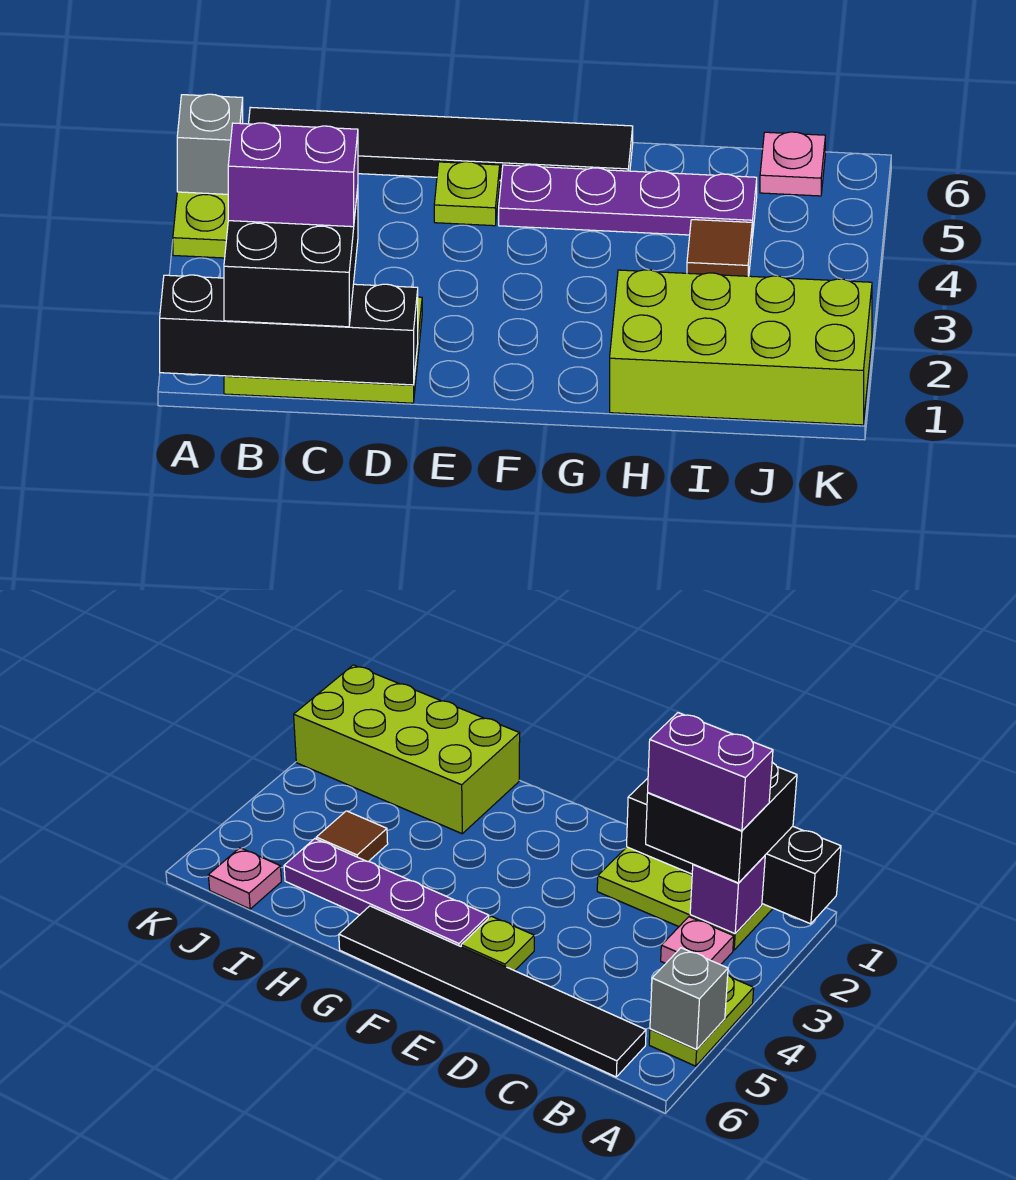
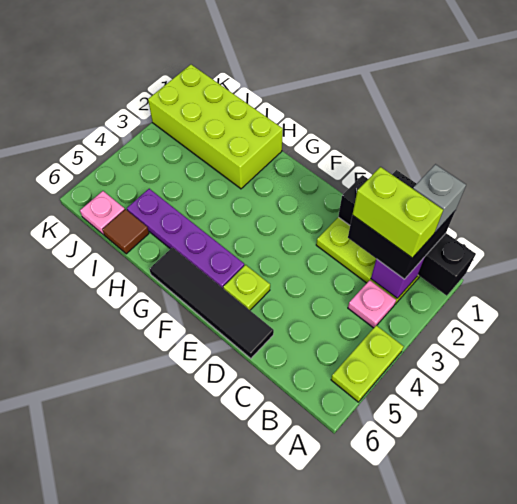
grey 1x1 brick [177,94,243,194] -> grey 1x1 brick moved to [413,164,466,232]
purple 1x2 brick [228,123,358,227] -> lime 1x2 brick [352,167,443,258]
black 1x6 tile [249,107,633,181] -> black 1x4 tile [149,248,274,359]
brown 1x1 tile [687,220,752,276] -> brown 1x1 tile moved to [102,209,149,254]

